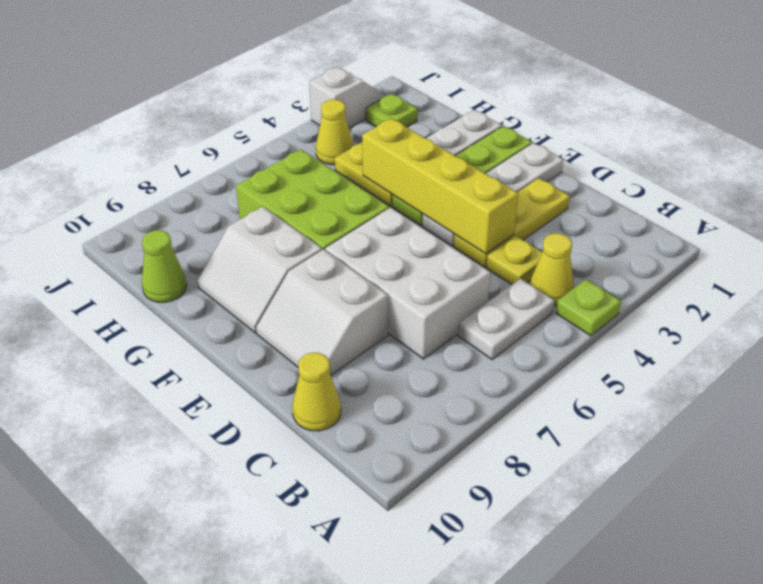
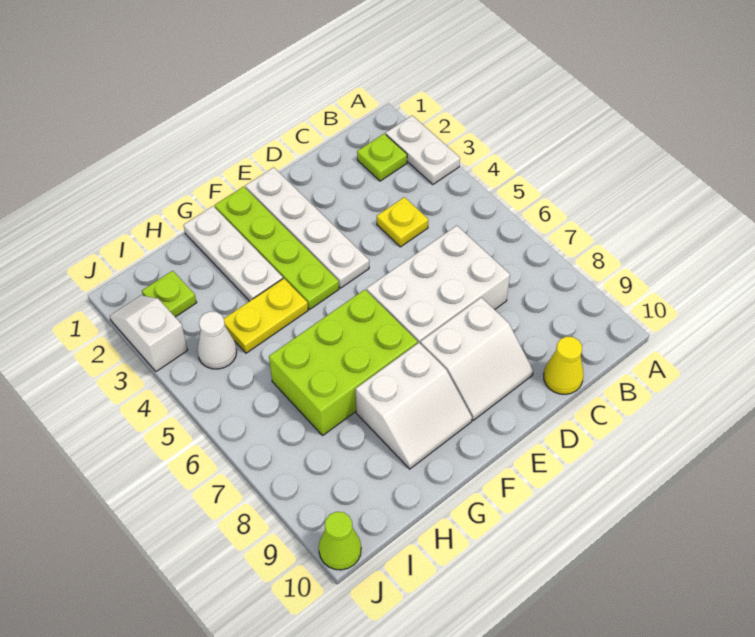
lime 1x1 plate [556,279,621,336] -> lime 1x1 plate moved to [357,134,407,181]
yellow 1x1 cone [530,234,574,306] -> none
white 1x2 plate [458,279,554,360] -> white 1x2 plate moved to [386,116,460,184]
yellow 1x3 plate [454,178,570,267] -> none
yellow 1x4 brick [362,118,518,254] -> none
lime 1x1 cone [142,230,187,302] -> lime 1x1 cone moved to [319,512,361,570]
yellow 1x1 cone [316,100,354,165] -> white 1x1 cone [197,311,237,369]

